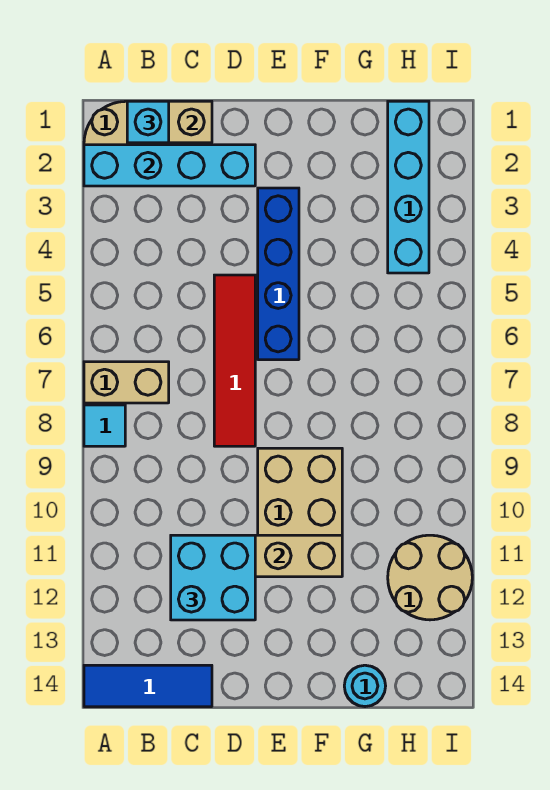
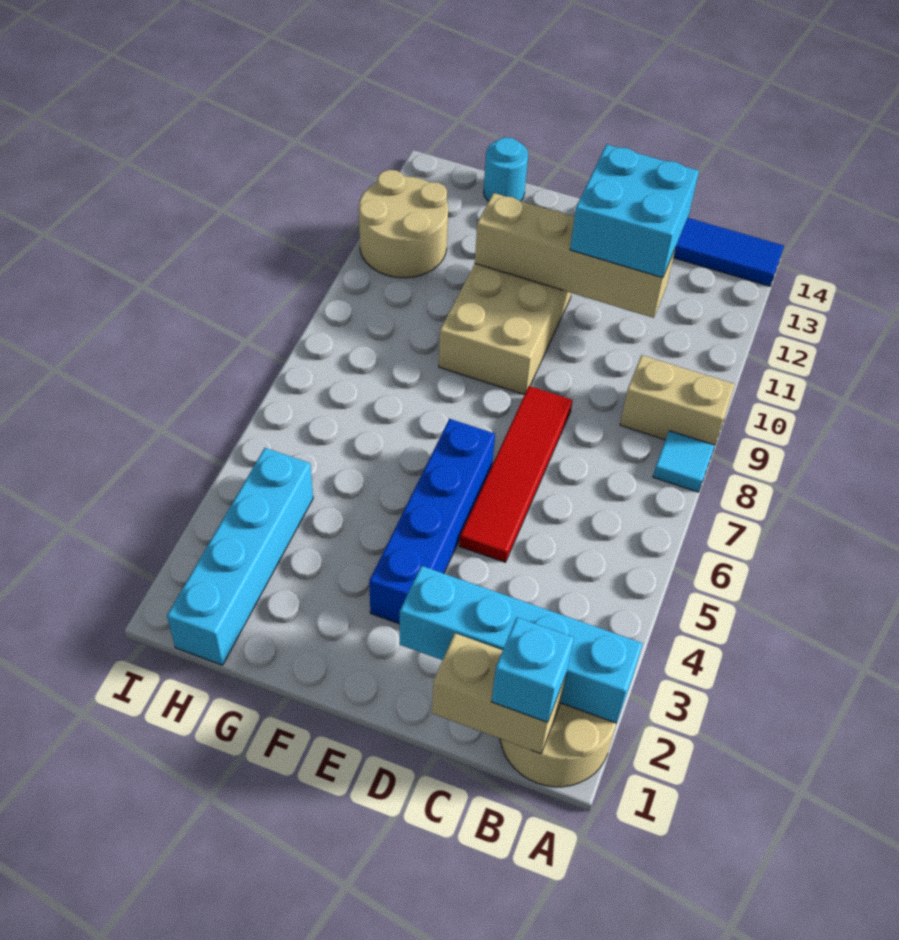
tan 1x2 brick [84,362,169,403] -> tan 1x2 brick moved to [620,355,735,447]

